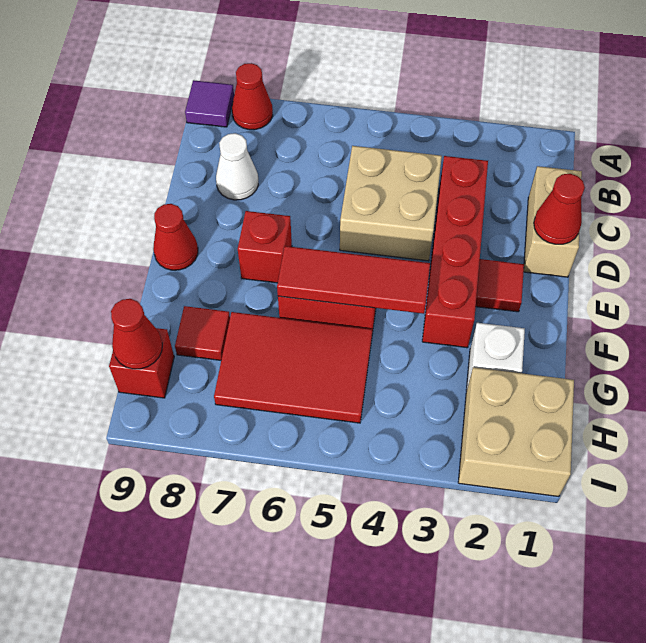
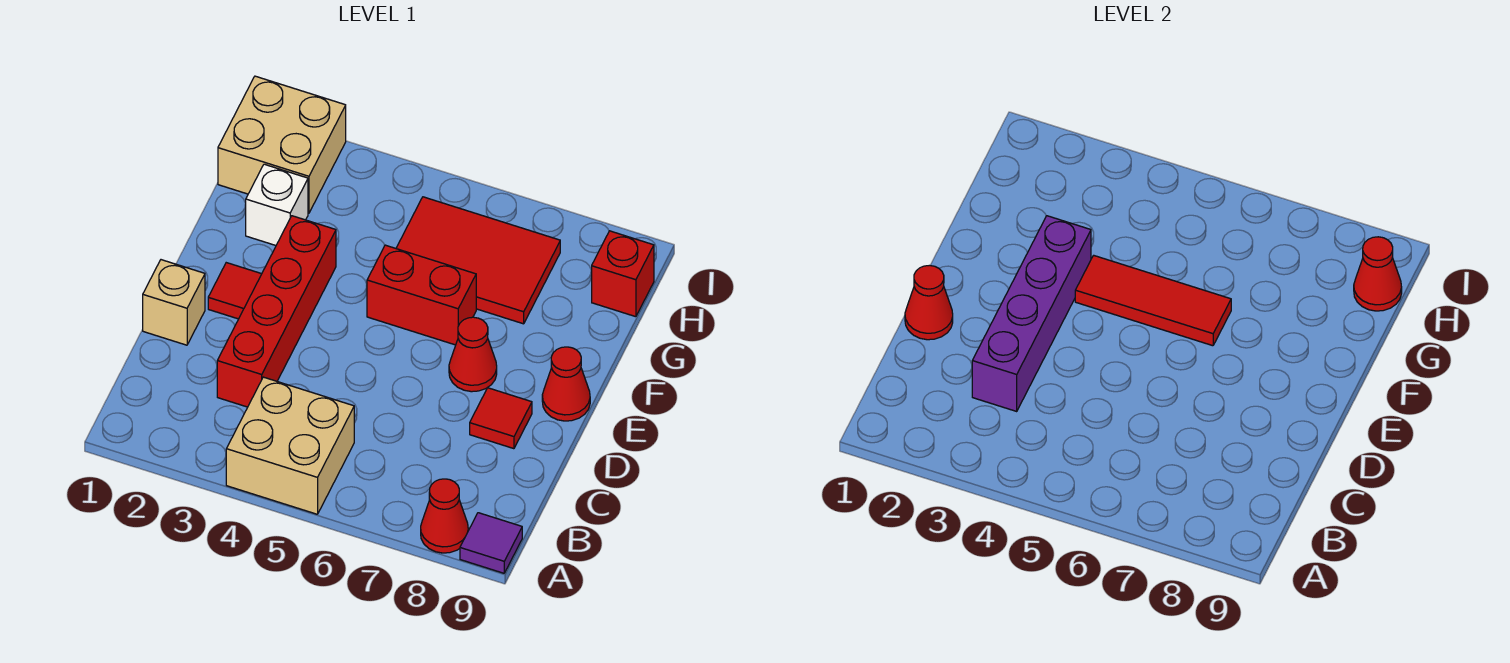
tan 1x2 brick [524,166,582,277] -> tan 1x1 brick [143,260,205,345]
none -> purple 1x4 brick [972,216,1091,411]
tan 2x2 brick [340,146,442,261] -> tan 2x2 brick moved to [226,377,354,514]
white 1x1 cone [216,133,258,200] -> none
red 1x1 brick [238,211,292,283] -> red 1x1 cone [449,317,497,392]
red 1x1 tile [175,306,230,360] -> red 1x1 tile moved to [470,388,532,449]

